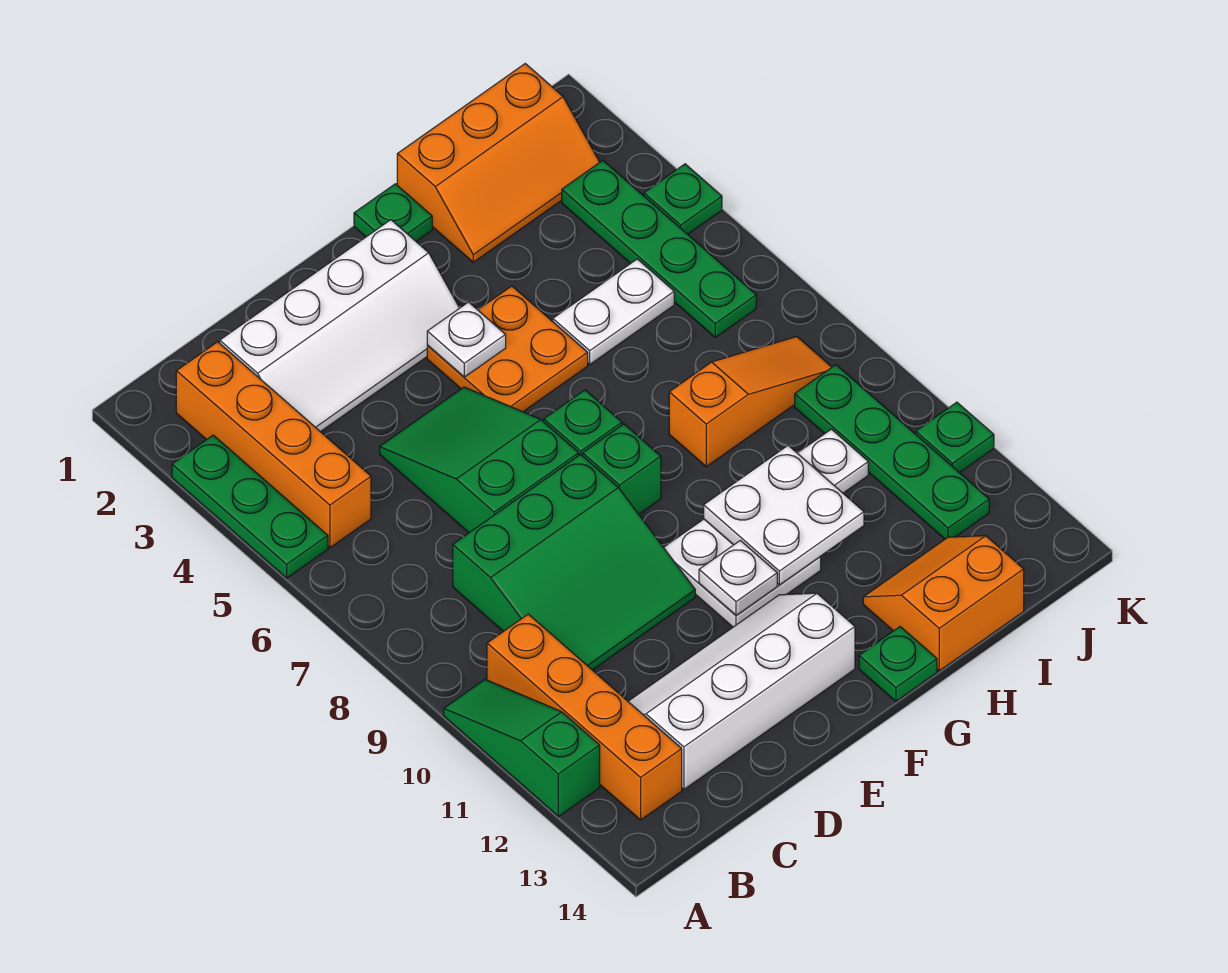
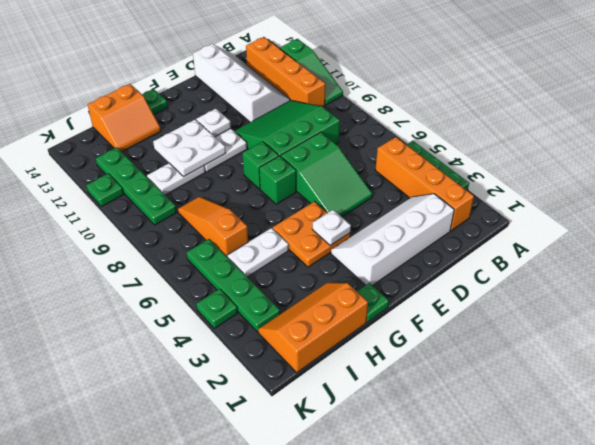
white 2x4 slope [628,593,855,789] -> white 2x4 slope turned to [193,44,290,122]
orange 1x3 slope [669,337,832,467] -> orange 1x3 slope turned to [178,197,248,256]

